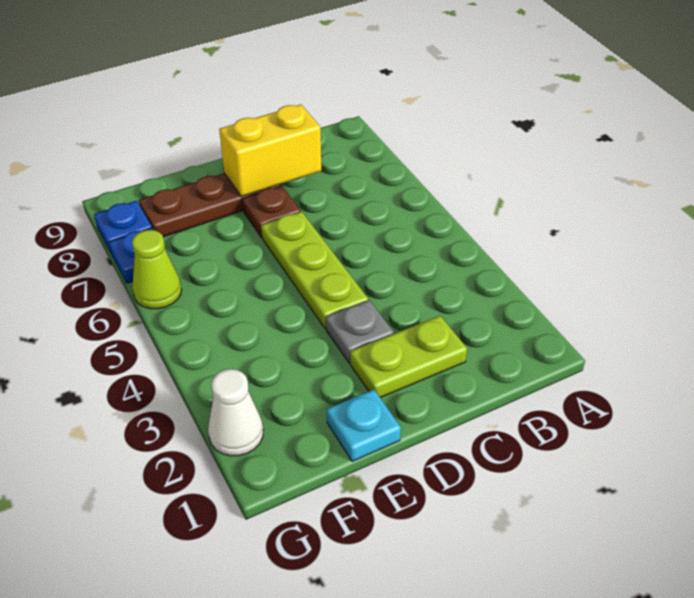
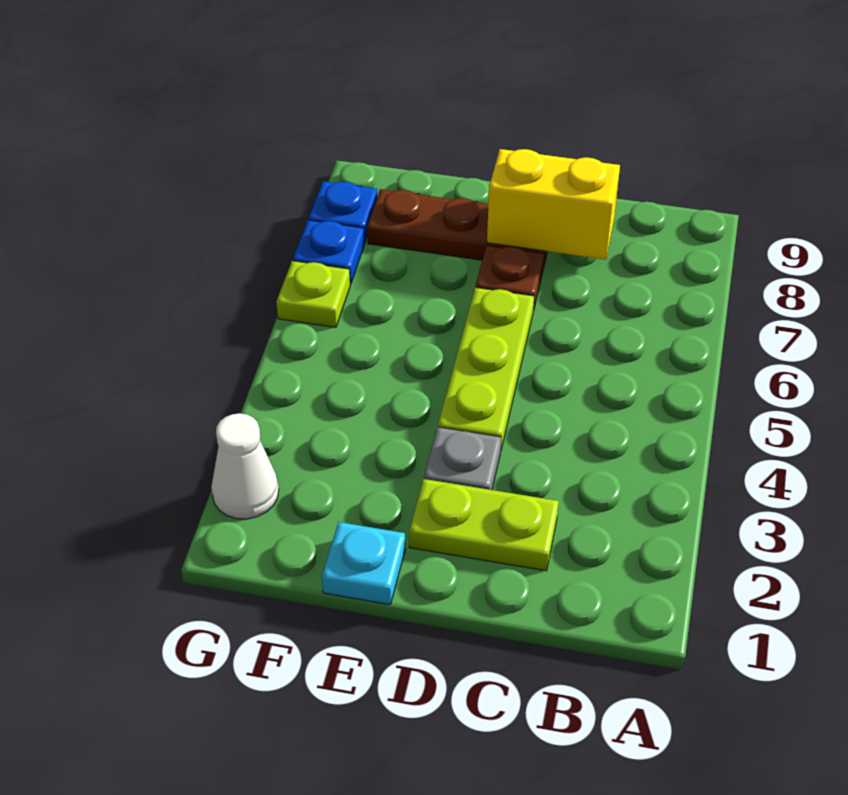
lime 1x1 cone [132,230,181,309] -> lime 1x1 plate [276,261,350,327]

